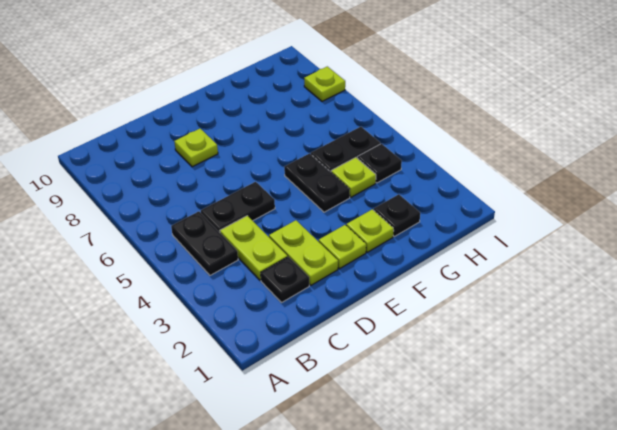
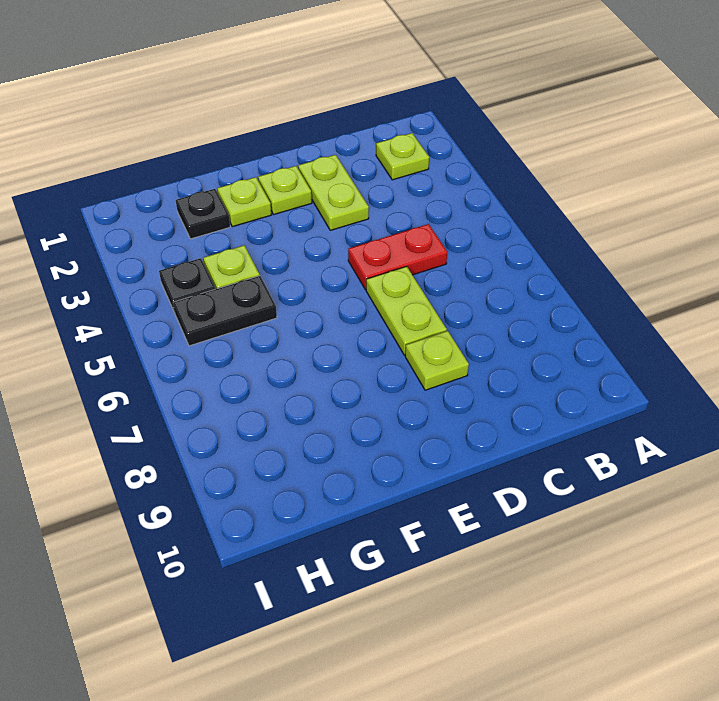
black 1x2 plate [171,211,238,275] -> none
black 1x1 plate [261,257,309,303] -> none
lime 1x2 plate [220,216,288,280] -> lime 1x2 plate moved to [366,266,447,355]
black 1x2 plate [201,182,275,232] -> red 1x2 plate [348,224,447,290]
black 1x2 plate [284,153,350,212] -> none
lime 1x1 plate [304,67,345,101] -> lime 1x1 plate moved to [376,133,429,180]

